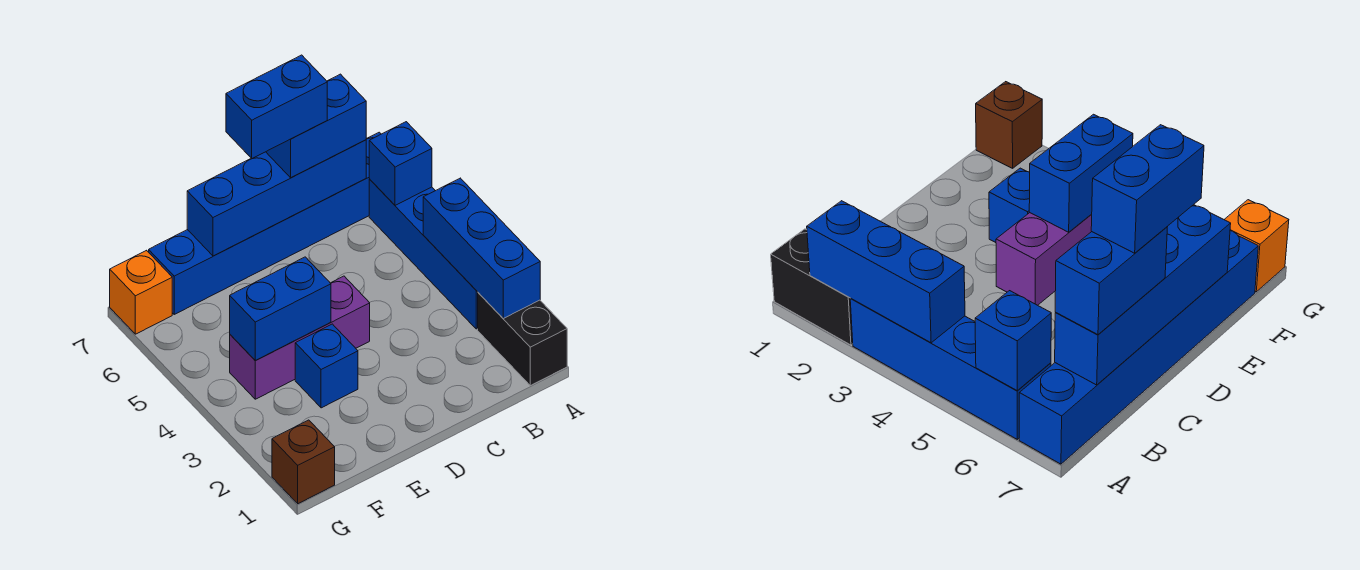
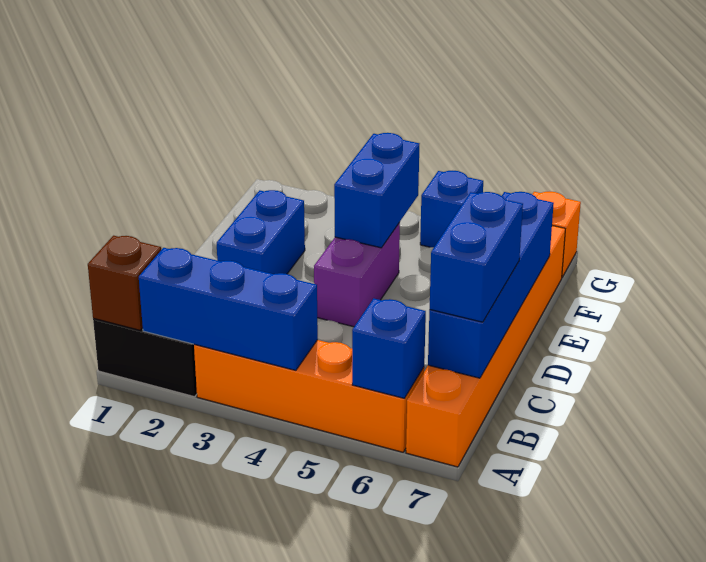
blue 1x4 brick [369,179,478,329] -> orange 1x4 brick [194,340,424,452]
blue 1x6 brick [149,132,381,314] -> orange 1x6 brick [406,226,565,467]
blue 1x2 brick [226,55,327,159] -> blue 1x2 brick moved to [217,190,305,274]
purple 1x3 brick [230,276,370,399] -> purple 1x2 brick [314,222,400,327]
blue 1x1 brick [295,324,358,408] -> blue 1x1 brick moved to [420,171,483,247]
brown 1x1 brick [272,420,335,504] -> brown 1x1 brick moved to [88,236,161,330]

